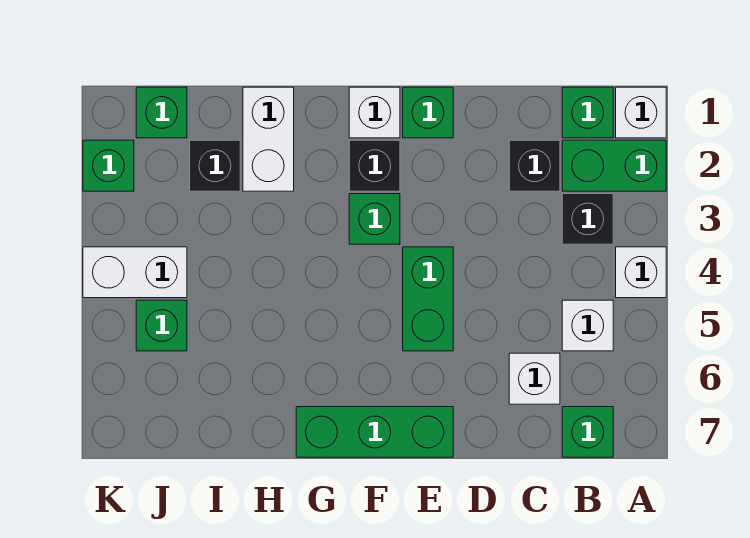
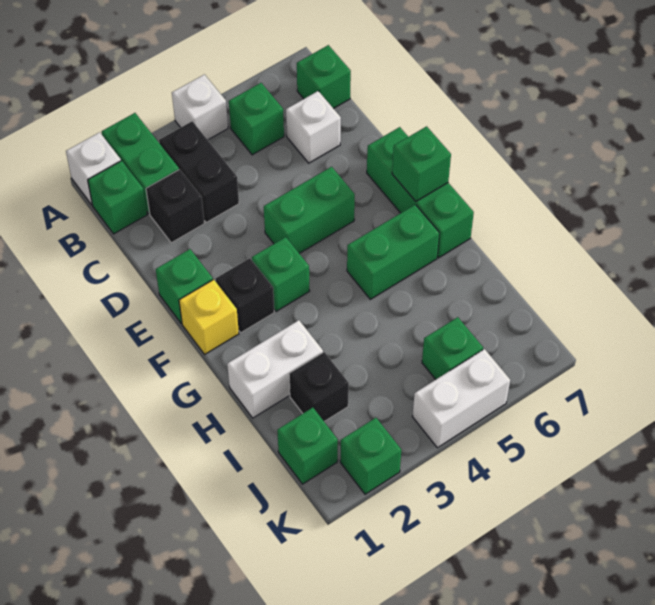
black 1x1 brick [562,194,613,244] -> black 1x2 brick [159,121,239,223]
white 1x1 brick [562,300,613,351] -> green 1x1 brick [229,83,284,155]
white 1x1 brick [349,87,400,138] -> yellow 1x1 brick [179,280,239,354]
none -> green 1x1 brick [392,126,451,201]
none -> green 1x2 brick [347,205,439,299]
white 1x2 brick [83,247,187,298] -> white 1x2 brick turned to [412,349,510,448]

